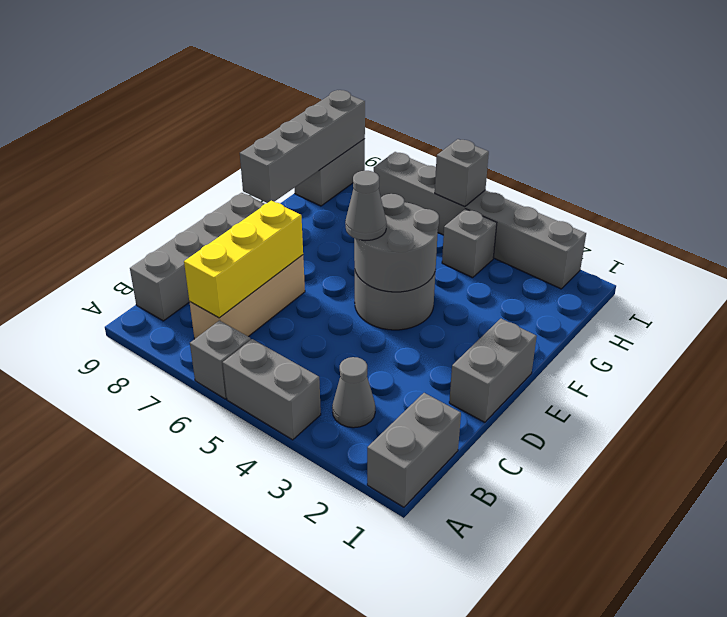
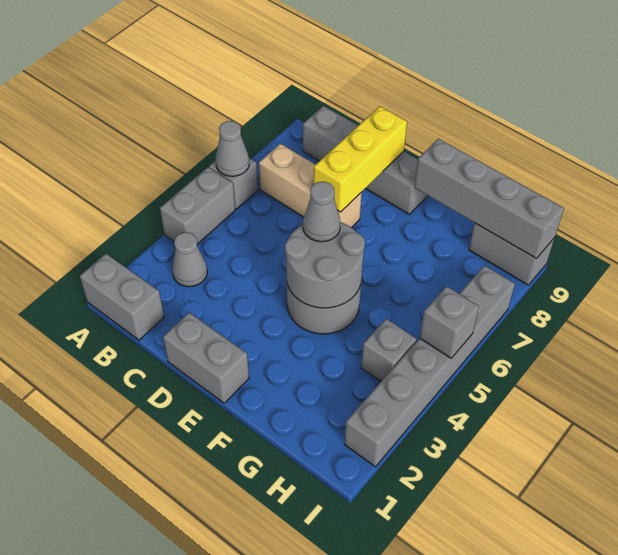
none -> grey 1x1 cone [216,121,249,176]
yellow 1x3 brick [184,201,303,318] -> yellow 1x3 brick turned to [314,106,407,212]

